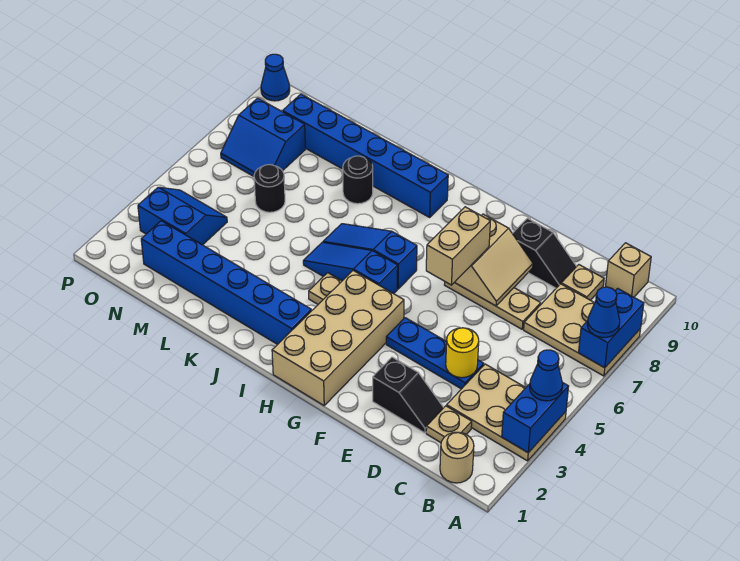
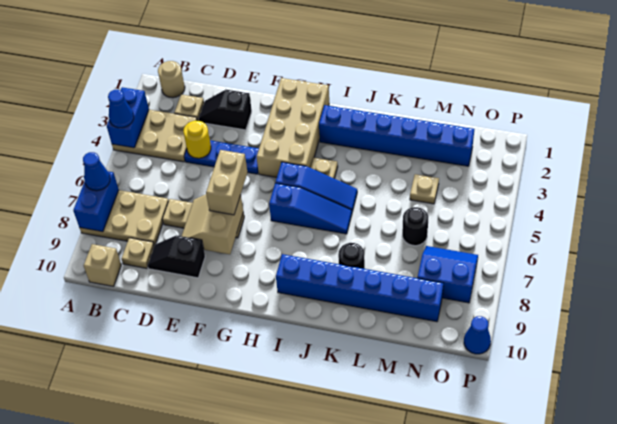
none -> tan 1x1 plate [410,174,439,204]
blue 2x2 slope [138,187,227,245] -> none

